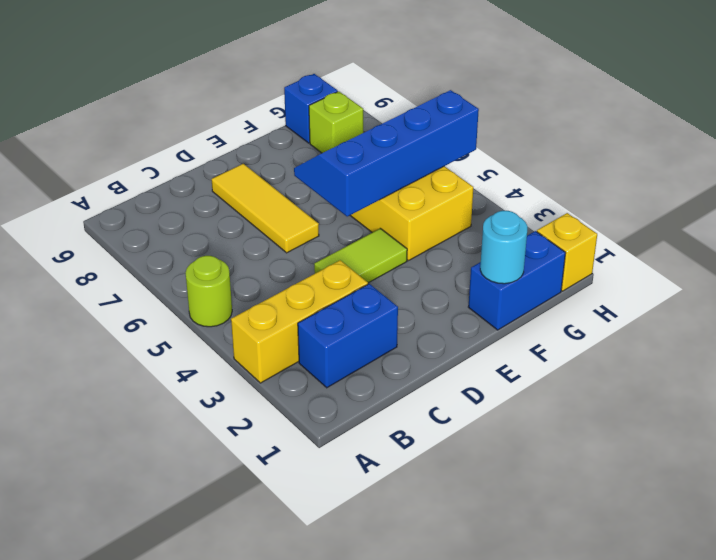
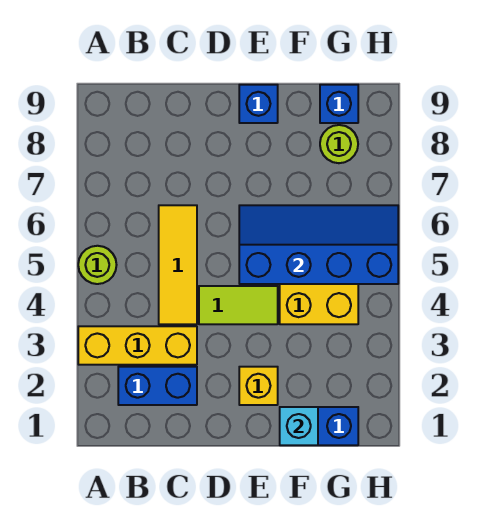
yellow 1x3 tile [212,164,319,253] -> yellow 1x3 tile moved to [159,205,197,324]
none -> blue 1x1 brick [239,85,278,123]
cyan 1x1 round brick [480,211,528,284] -> cyan 1x1 brick [280,407,318,445]
lime 1x1 brick [309,92,363,153] -> lime 1x1 round brick [320,125,358,163]
yellow 1x1 brick [537,213,597,291] -> yellow 1x1 brick moved to [239,367,278,405]

